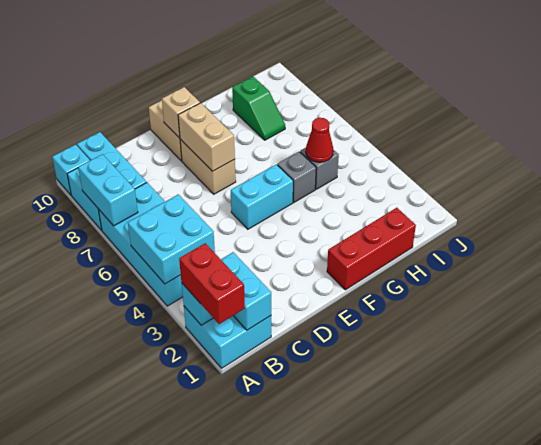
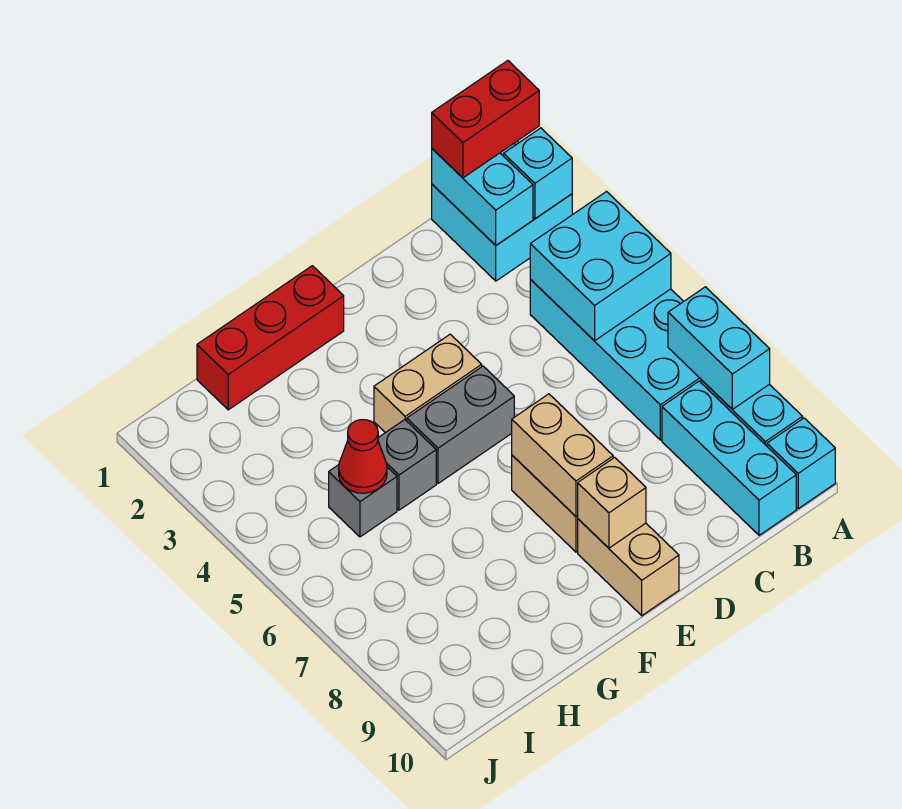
red 1x2 brick [179,243,245,324] -> red 1x2 brick turned to [432,61,539,178]
none -> tan 1x2 brick [374,334,482,433]
cyan 1x2 brick [231,164,293,229] -> grey 1x2 brick [407,366,514,483]
green 1x2 slope [232,77,285,140] -> none

